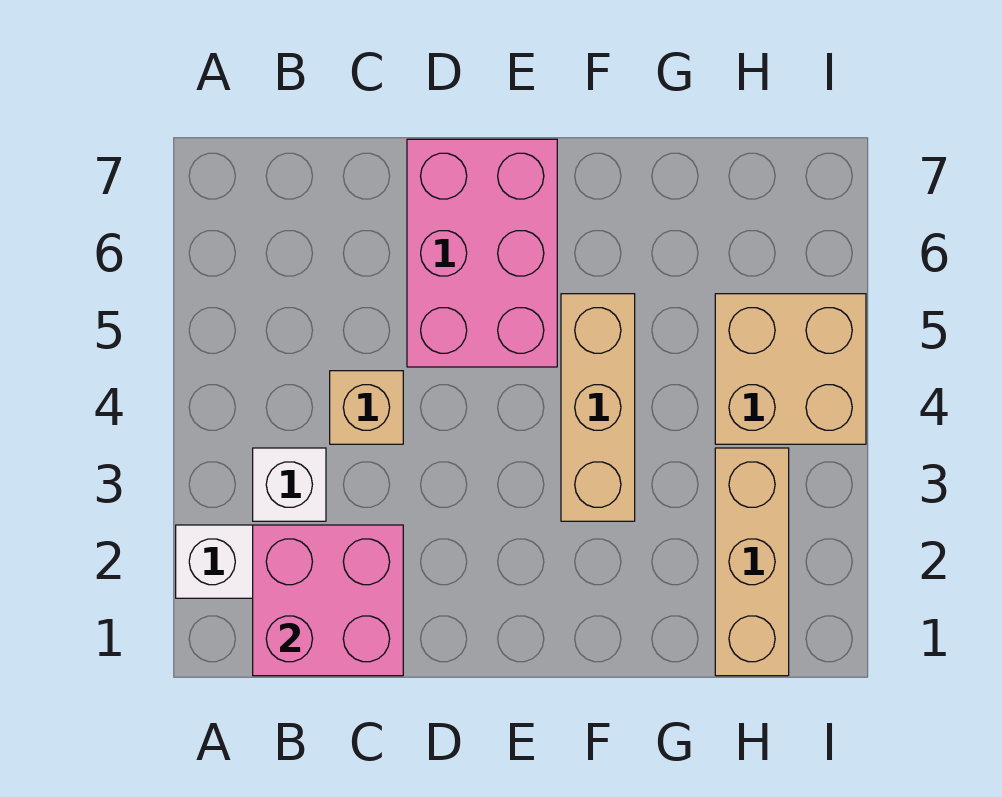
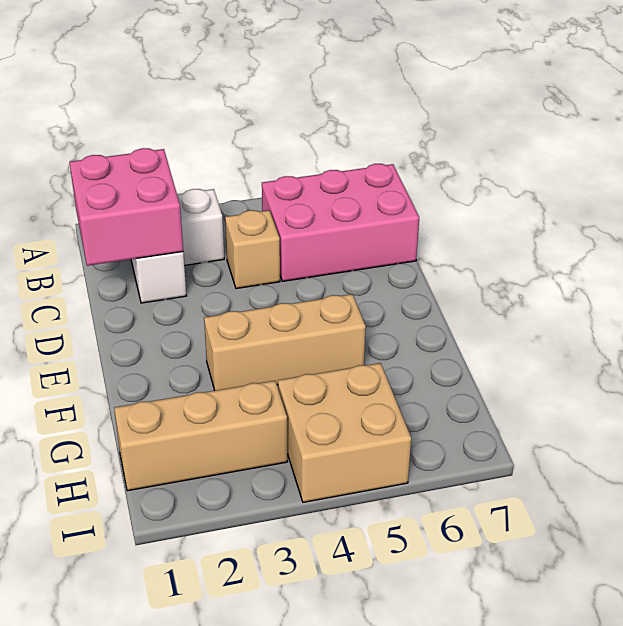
pink 2x3 brick [407,139,557,367] -> pink 2x3 brick moved to [262,164,419,281]

